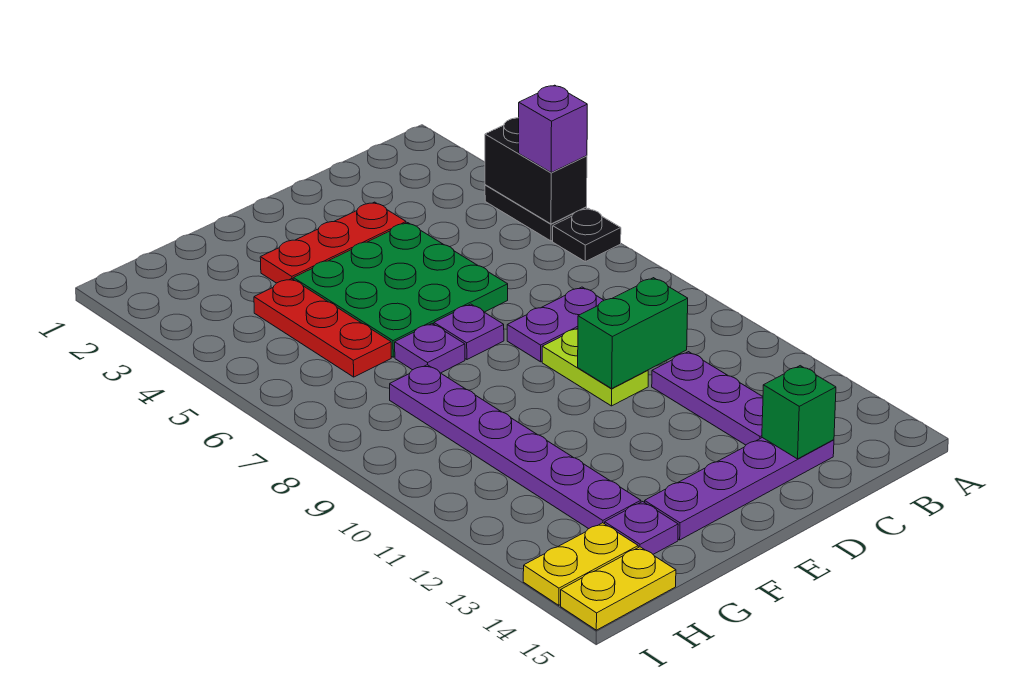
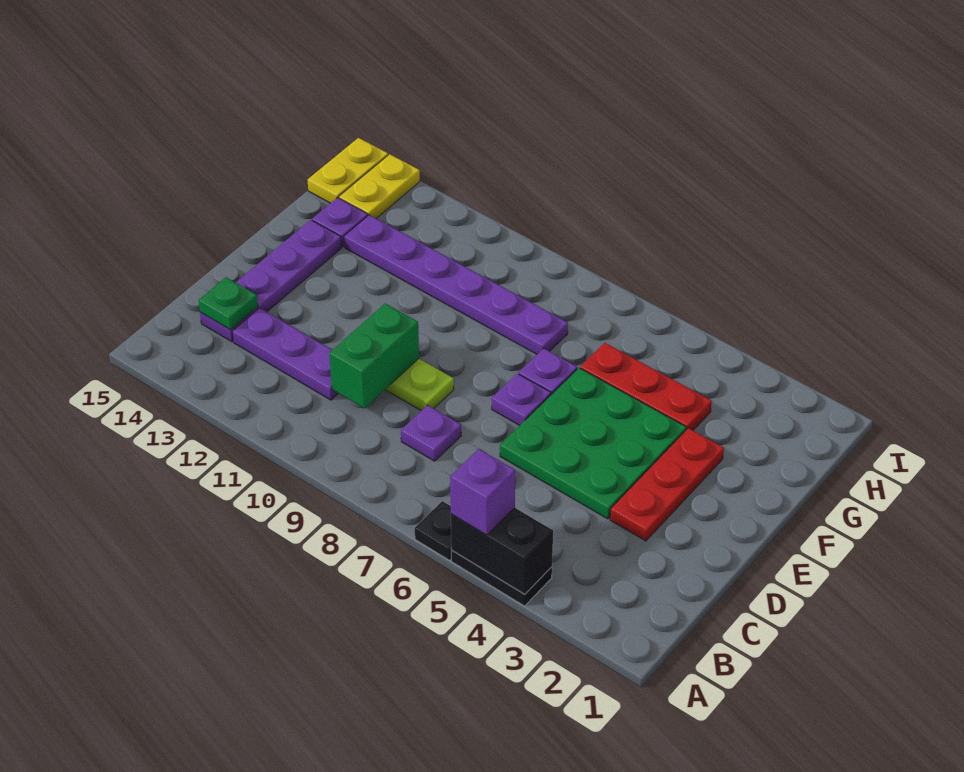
purple 1x2 plate [507,287,604,362] -> purple 1x1 plate [401,405,461,461]
green 1x1 brick [762,366,836,459] -> green 1x1 plate [199,277,258,330]

